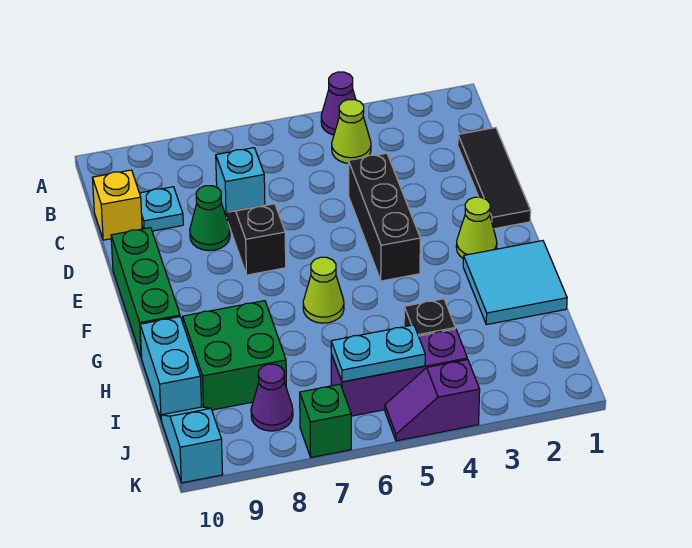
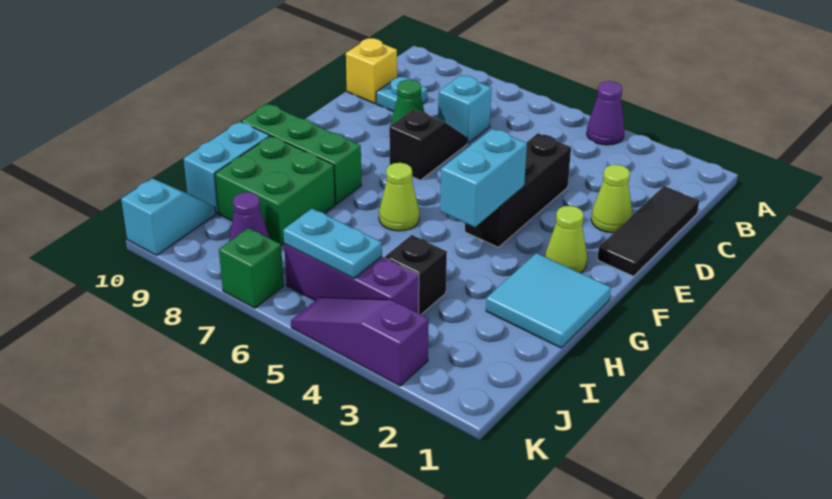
lime 1x1 cone [332,100,371,163] -> lime 1x1 cone moved to [591,165,632,233]
green 1x3 brick [111,228,180,358] -> green 1x3 brick turned to [241,104,361,204]
none -> cyan 1x2 brick [440,129,527,227]
purple 1x2 slope [385,360,480,441] -> purple 1x3 slope [291,297,429,386]

